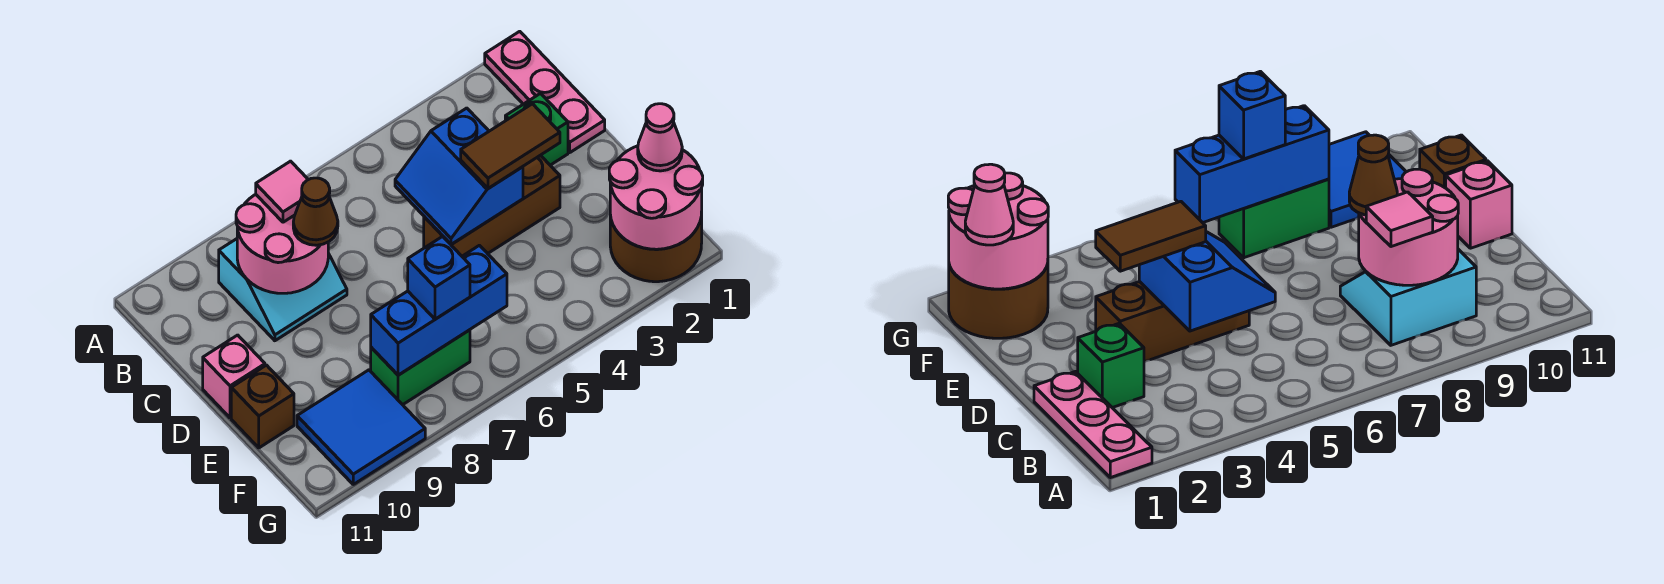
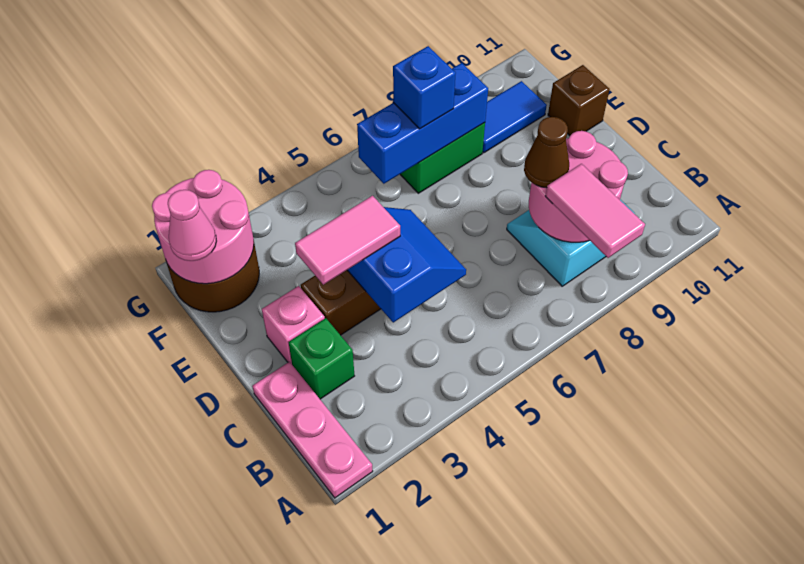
pink 1x1 tile [256,161,308,222] -> pink 1x2 tile [545,164,645,258]
brown 1x2 tile [461,104,560,188] -> pink 1x2 tile [295,196,400,285]
pink 1x1 brick [203,335,265,418] -> pink 1x1 brick moved to [262,286,325,364]
blue 2x2 tile [297,370,425,484] -> blue 1x2 tile [483,81,547,153]

